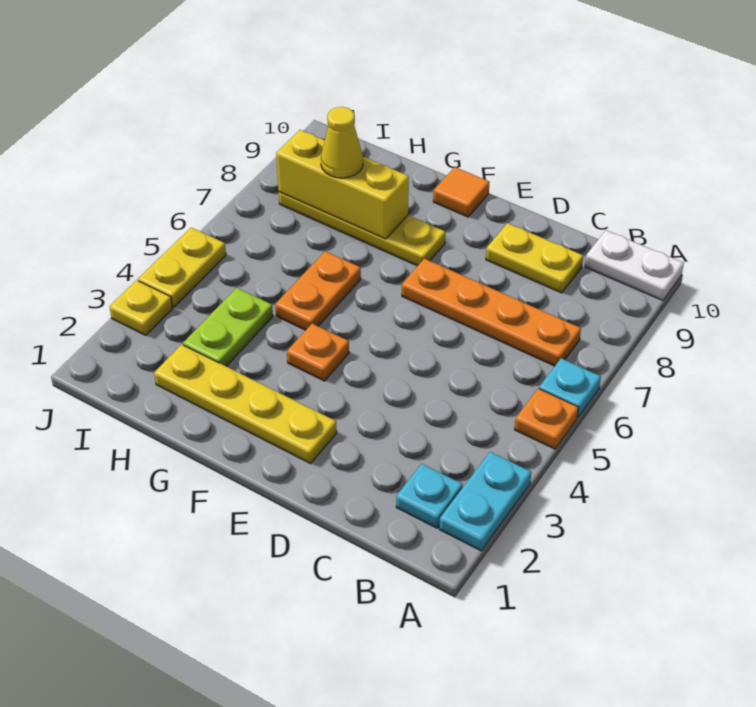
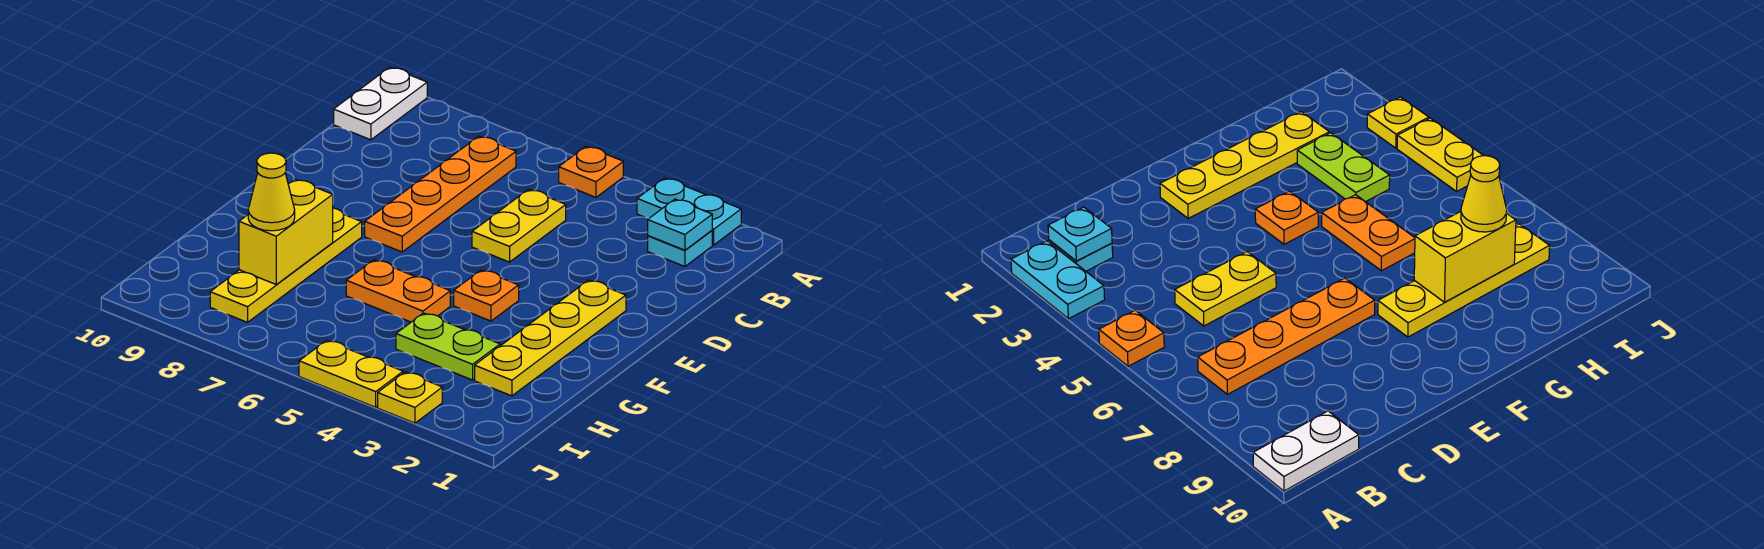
cyan 1x1 plate [539,358,601,417] -> cyan 1x1 plate moved to [648,199,712,250]
yellow 1x2 plate [486,223,583,293] -> yellow 1x2 plate moved to [472,189,566,262]
orange 1x1 tile [433,167,490,217] -> none
yellow 1x3 brick [276,130,409,239] -> yellow 1x2 brick [239,179,333,284]

